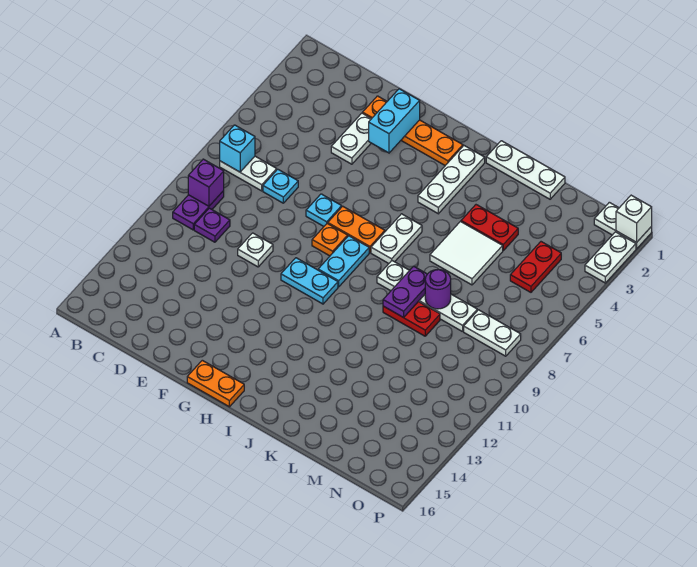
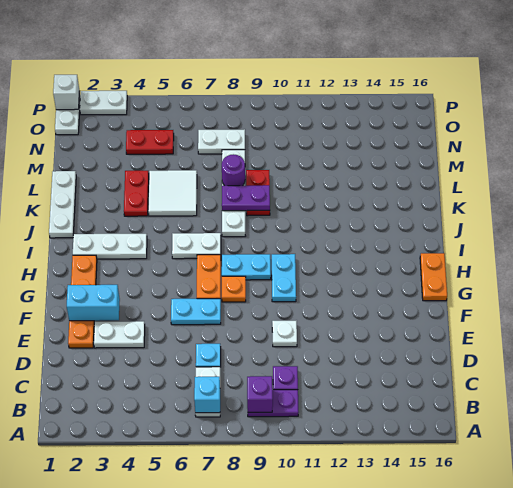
cyan 1x1 plate [306,194,342,226] -> cyan 1x2 plate [171,299,221,325]
white 1x2 plate [464,310,521,356] -> white 1x2 plate turned to [198,129,245,154]

